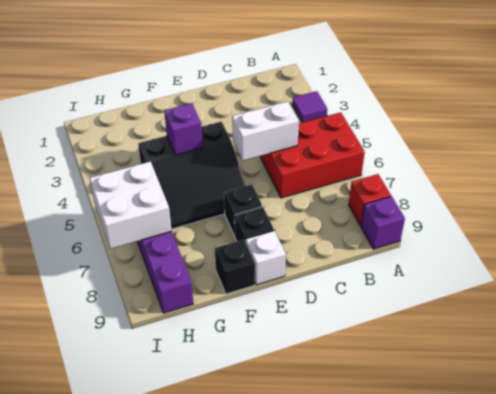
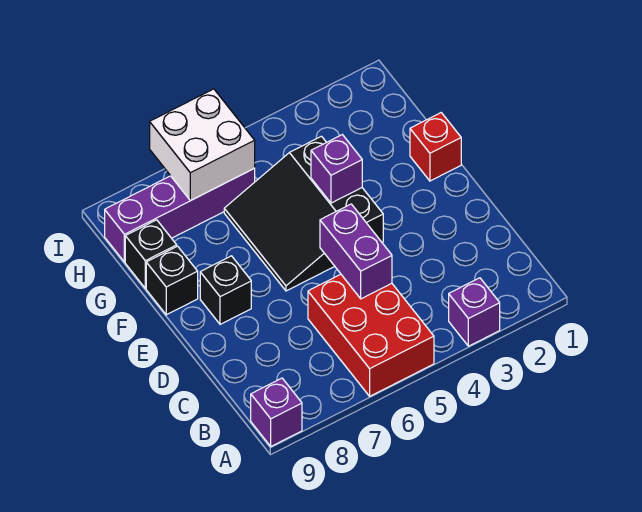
purple 1x1 tile [292,91,327,122] -> purple 1x1 brick [449,278,500,346]
red 1x1 brick [349,174,391,226] -> red 1x1 brick moved to [410,113,461,181]
white 1x2 brick [232,101,299,161] -> purple 1x2 brick [320,204,392,299]
black 1x1 brick [224,184,263,236] -> black 1x1 brick moved to [125,220,177,288]
white 1x1 brick [246,230,286,285] -> none

